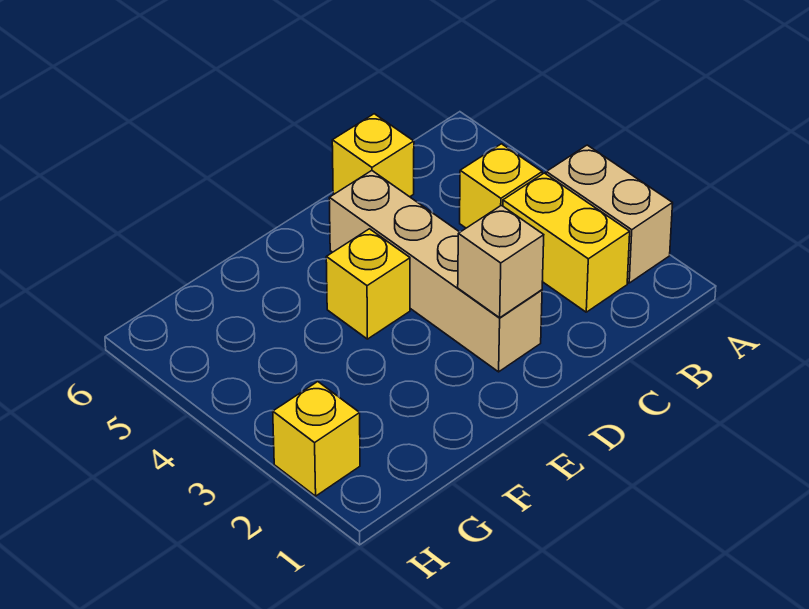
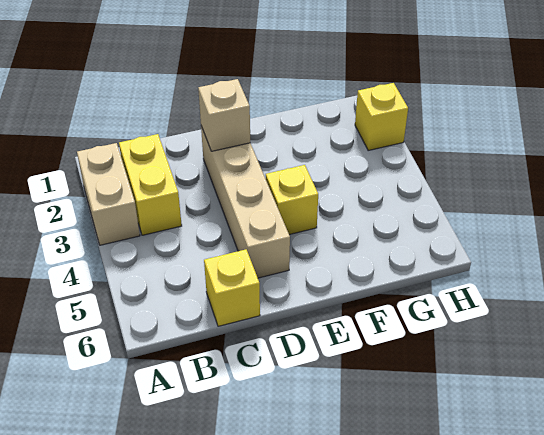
yellow 1x1 brick [460,144,542,228] -> none

